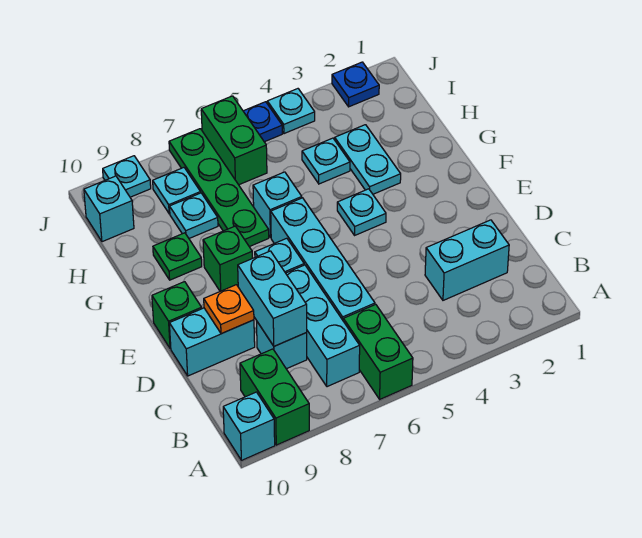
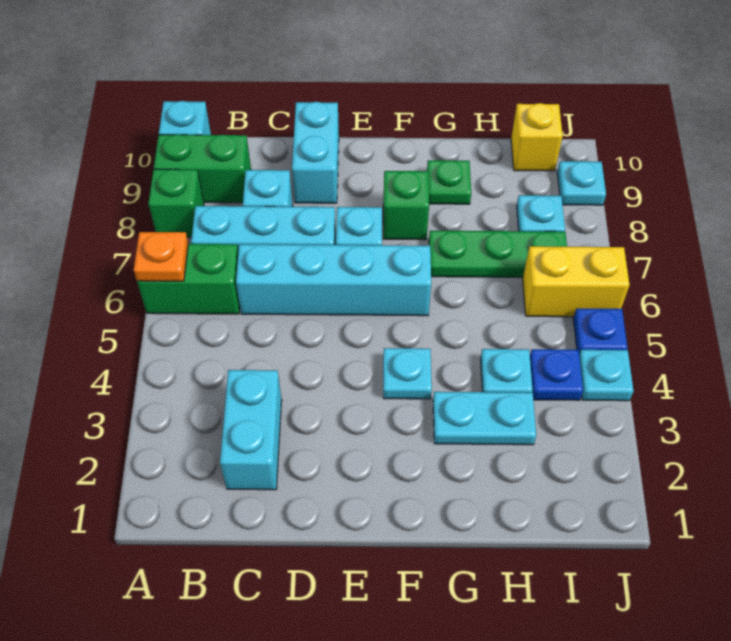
cyan 1x2 brick [238,251,307,346] -> none
orange 1x1 plate [204,285,254,334] -> orange 1x1 plate moved to [134,232,188,281]
green 1x1 brick [152,282,202,349] -> green 1x1 brick moved to [148,169,204,238]
cyan 1x1 brick [253,172,302,238] -> none
green 1x4 plate [169,129,269,247] -> green 1x3 plate [429,231,567,277]
cyan 1x1 plate [170,193,218,238] -> none
green 1x2 brick [201,96,267,185] -> yellow 1x2 brick [523,246,630,317]
cyan 1x1 brick [84,176,134,242] -> yellow 1x1 brick [511,103,563,171]
blue 1x1 plate [332,62,379,107] -> blue 1x1 plate moved to [530,349,583,400]

